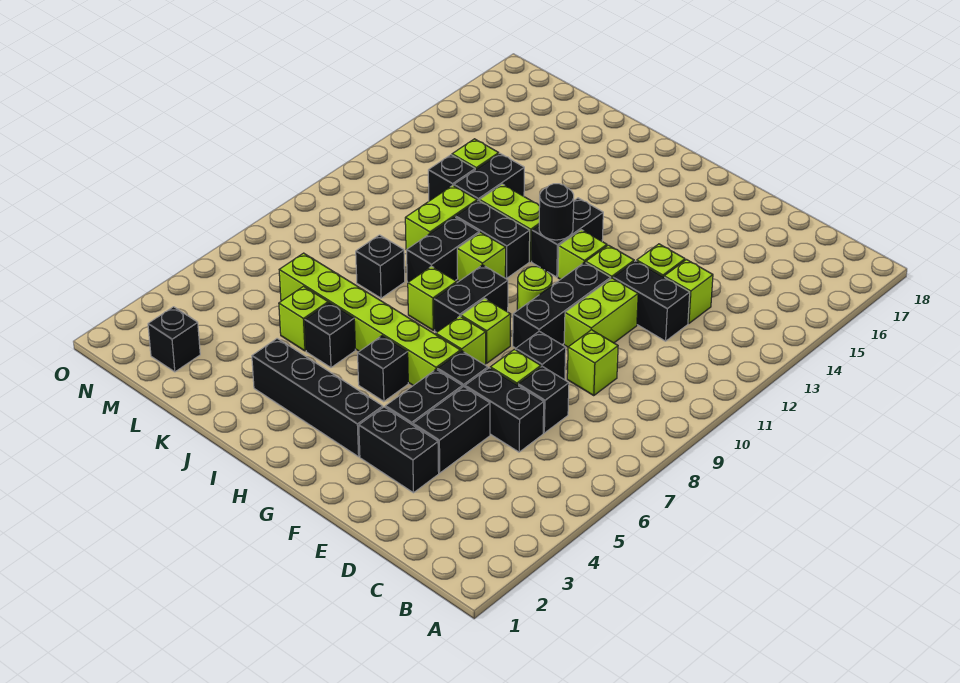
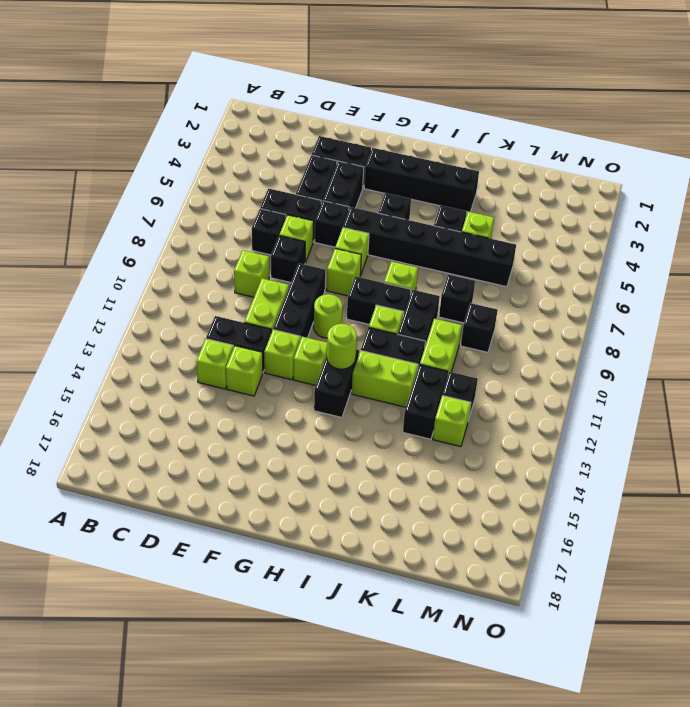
lime 1x6 brick [279,253,460,385] -> black 1x6 brick [343,207,516,287]
black 1x2 brick [434,265,508,333] -> black 1x2 brick turned to [347,276,411,324]
black 1x1 round brick [539,184,574,240] -> lime 1x1 round brick [327,324,357,369]
black 1x1 brick [148,307,200,372] -> black 1x1 brick moved to [461,303,497,352]

